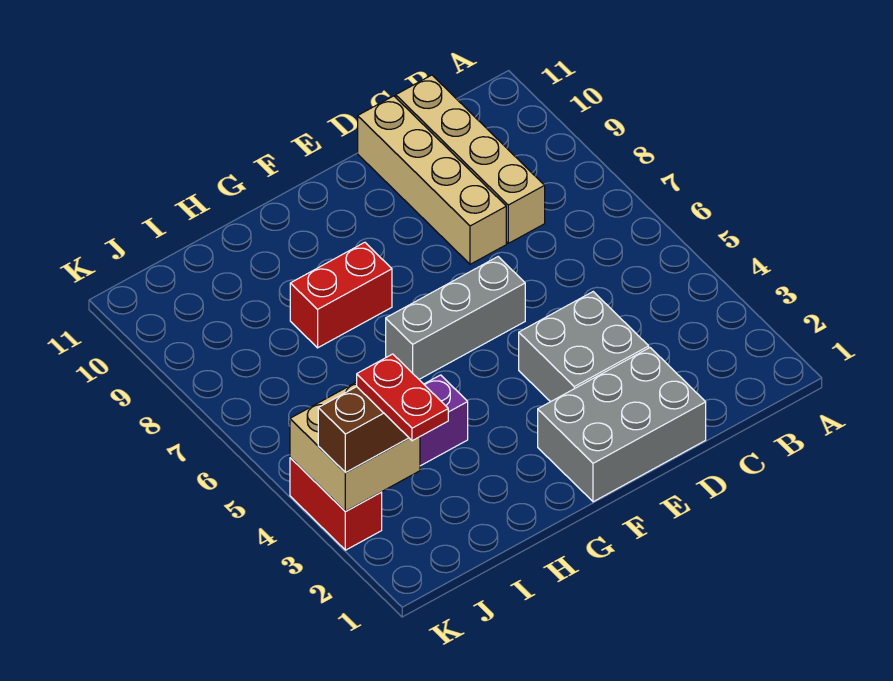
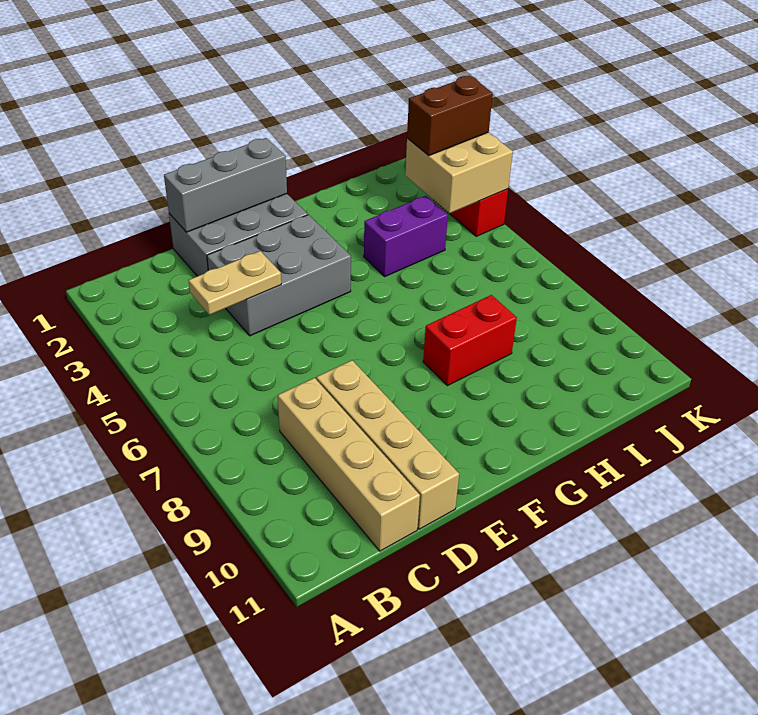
none -> tan 1x2 plate [188,251,281,315]
grey 2x2 brick [519,292,649,402] -> grey 2x3 brick [207,215,351,336]
grey 1x3 brick [386,257,525,379] -> grey 1x3 brick moved to [164,138,287,232]
red 1x2 plate [357,354,448,441] -> none

